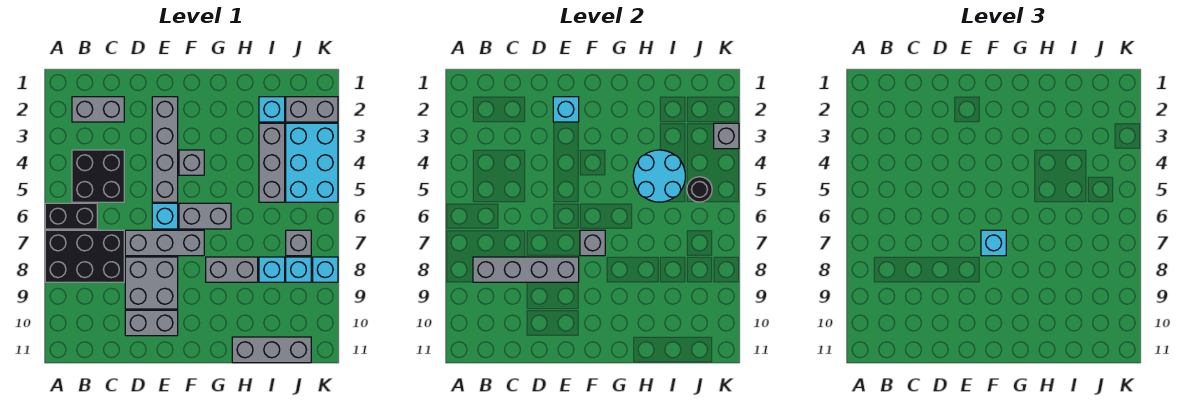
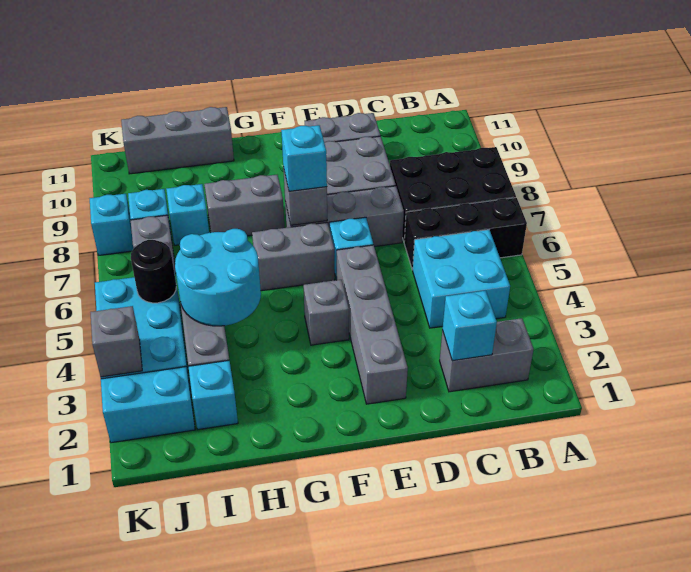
black 1x2 brick [45,203,97,229] -> black 1x3 brick [404,198,527,270]
black 2x2 brick [72,150,124,202] -> cyan 2x2 brick [413,230,510,328]
grey 1x4 brick [473,257,579,282] -> none
cyan 1x1 brick [553,97,579,122] -> cyan 1x1 brick moved to [442,291,497,361]
grey 1x2 brick [286,97,338,122] -> cyan 1x2 brick [101,367,195,443]

